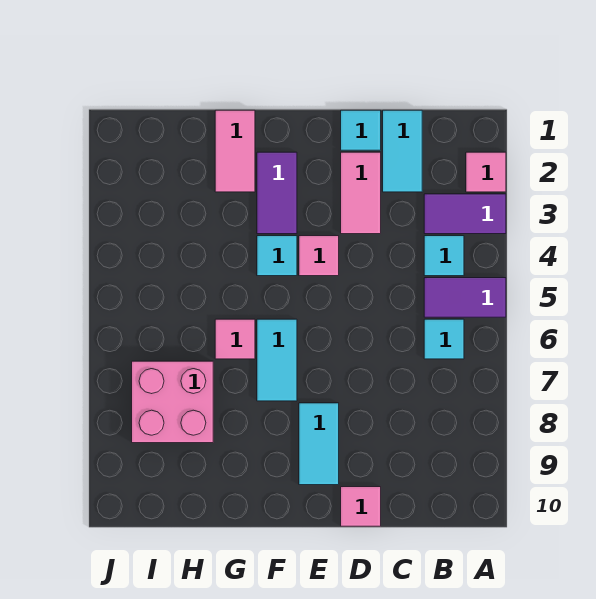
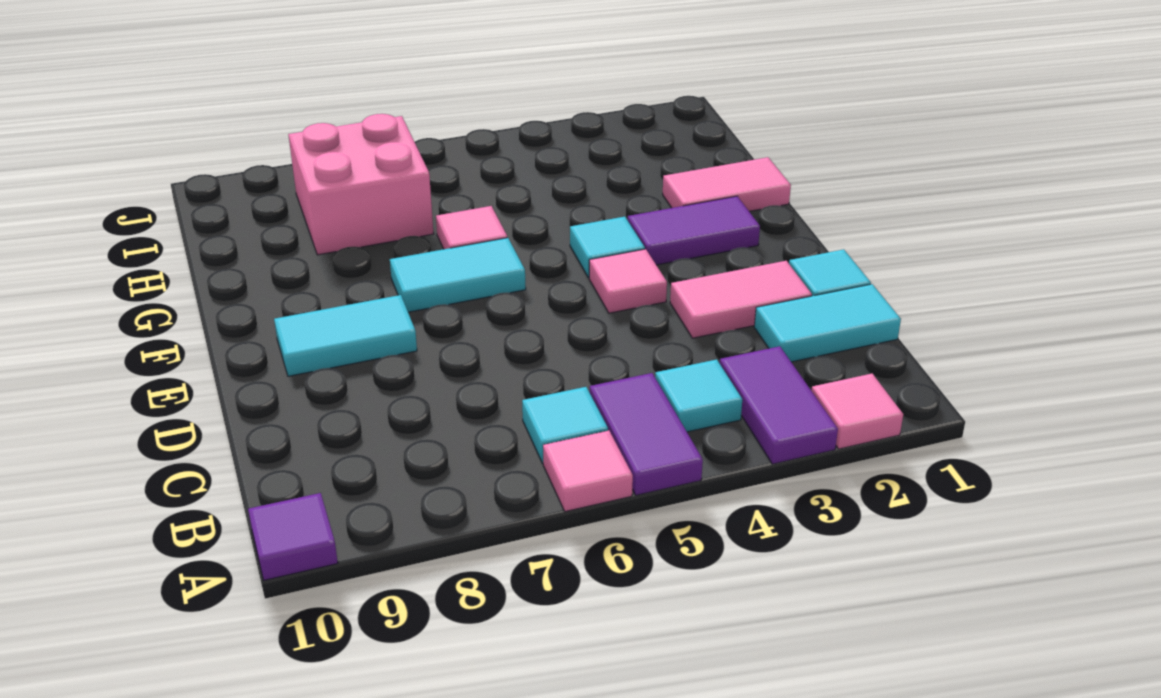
none -> purple 1x1 tile [248,493,338,580]
pink 1x1 tile [341,487,381,526] -> pink 1x1 tile moved to [543,431,633,512]

